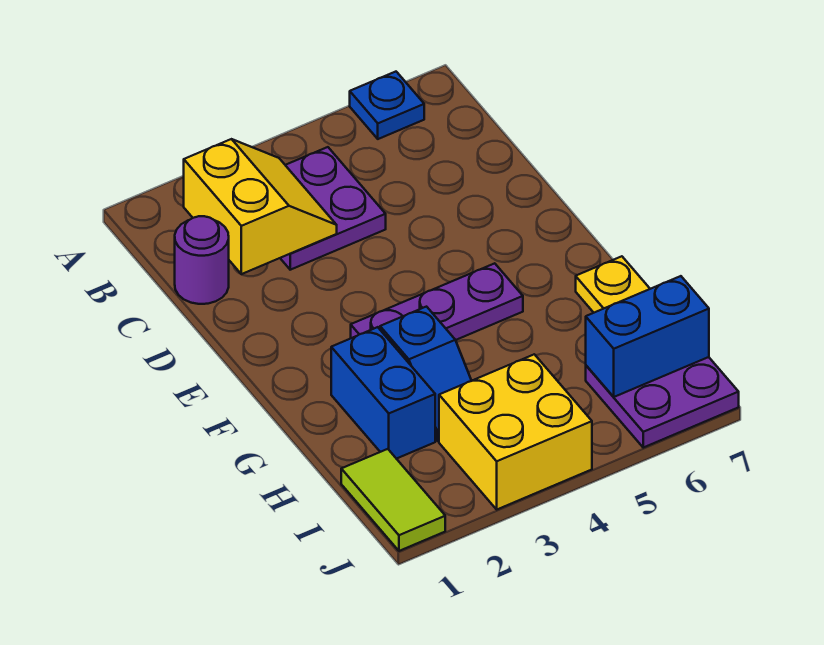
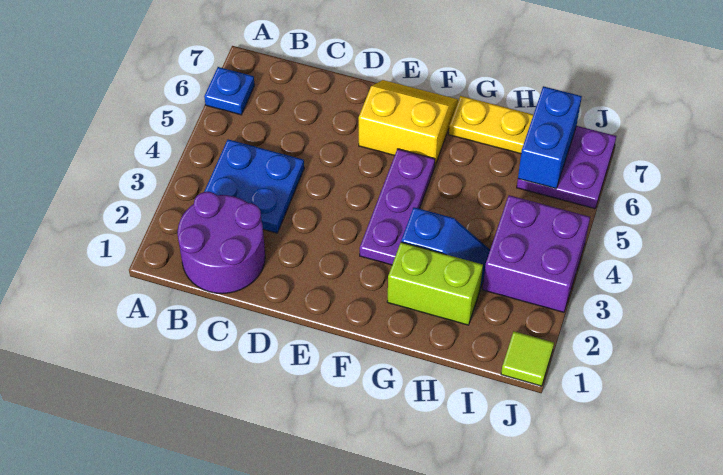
yellow 2x2 slope [184,139,337,274] -> yellow 2x2 slope moved to [359,80,458,165]
purple 2x2 plate [280,147,386,270] -> blue 2x2 plate [204,139,304,233]
purple 1x1 round brick [175,216,229,304] -> purple 2x2 round brick [178,192,265,294]
blue 1x2 brick [331,327,435,459] -> lime 1x2 brick [387,242,483,325]
lime 1x2 tile [341,449,445,551] -> lime 1x1 tile [501,331,554,386]
yellow 2x2 brick [439,354,592,509] -> purple 2x2 brick [483,195,590,312]

